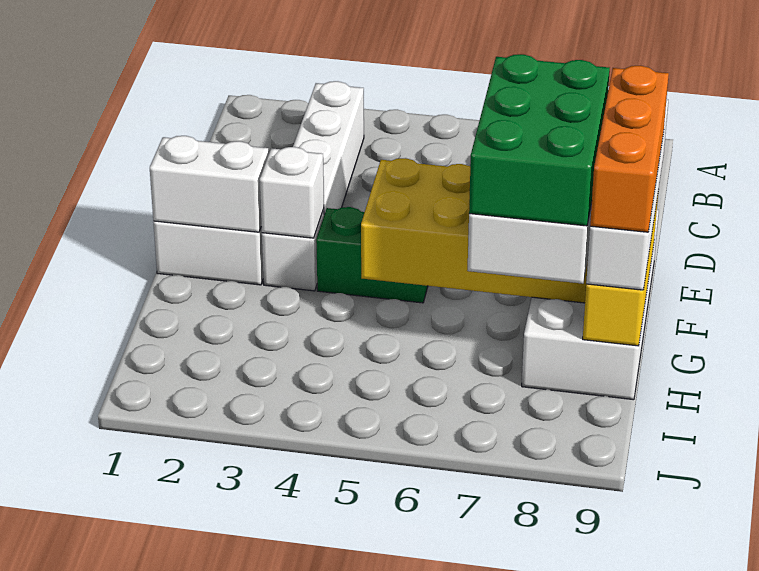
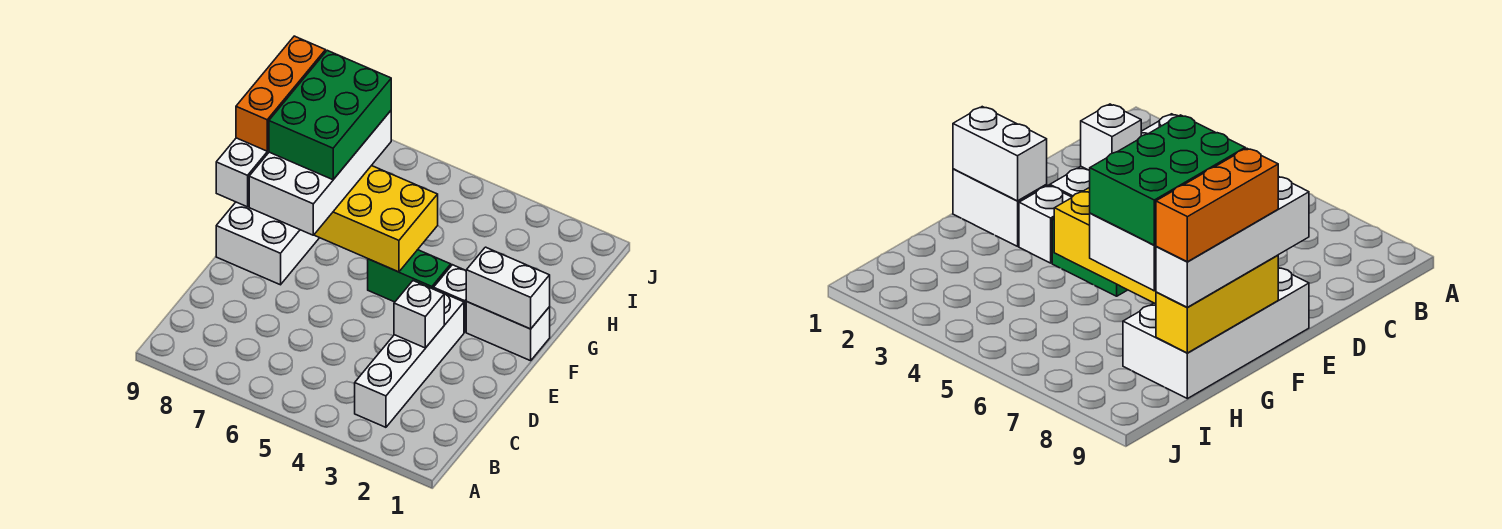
white 1x1 brick [260,147,324,238] -> white 1x1 brick moved to [394,281,444,348]

